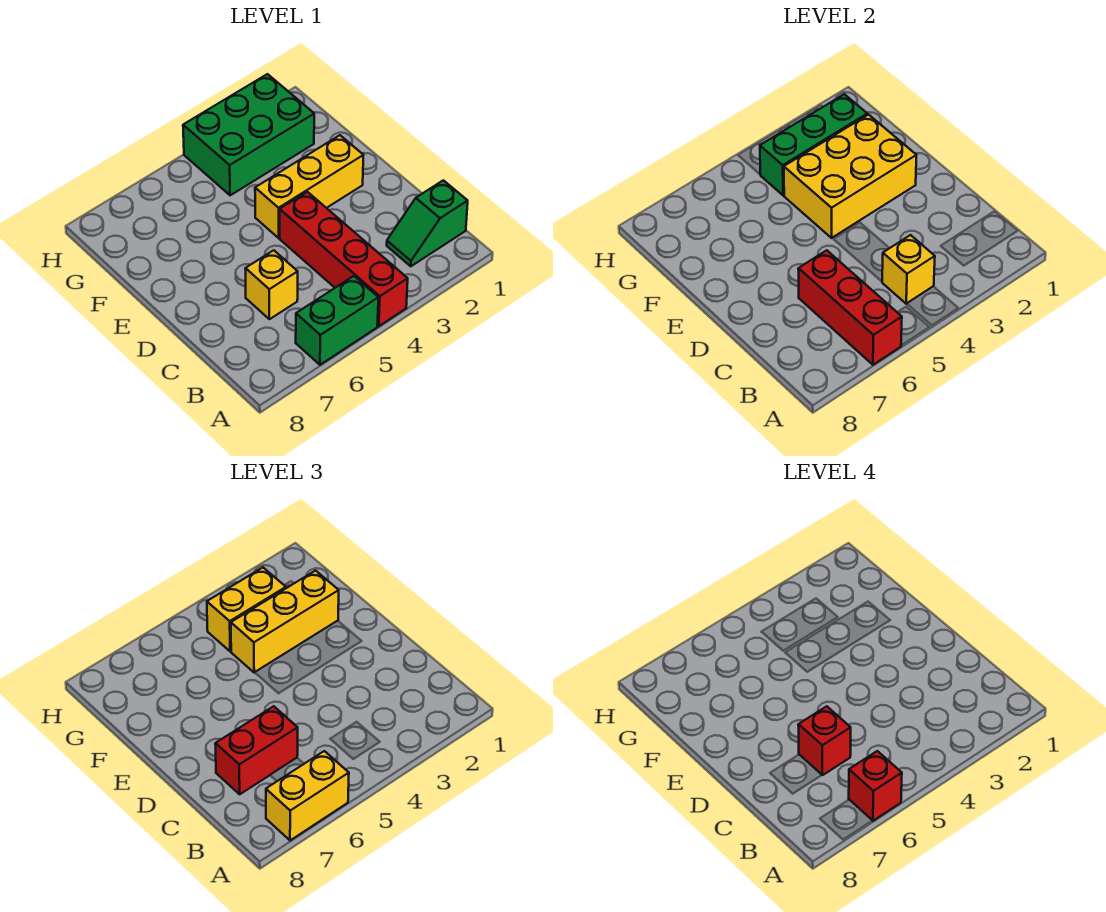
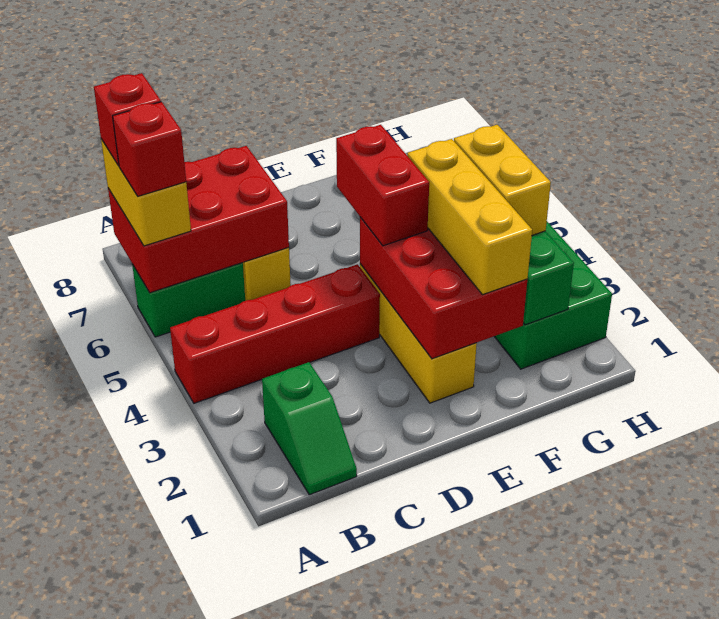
green 1x2 brick [296,276,378,365] -> green 1x2 brick turned to [132,263,245,337]
red 1x3 brick [798,250,902,365] -> red 2x3 brick [108,146,289,293]
green 1x2 slope [387,180,468,266] -> green 1x2 slope turned to [262,362,357,495]
yellow 1x1 brick [882,235,935,304] -> none
red 1x2 brick [215,706,298,794] -> red 1x2 brick moved to [336,125,429,246]
red 1x1 brick [798,706,851,775] -> red 1x1 brick moved to [94,73,161,166]
yellow 2x3 brick [784,115,916,238] -> red 2x3 brick [360,217,527,359]

